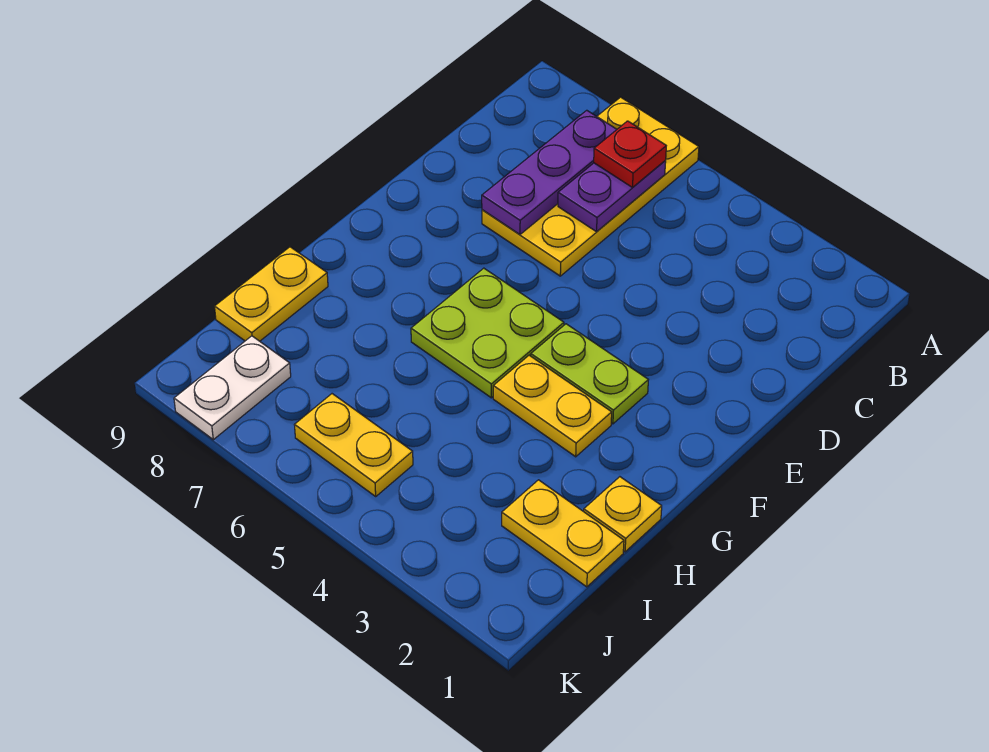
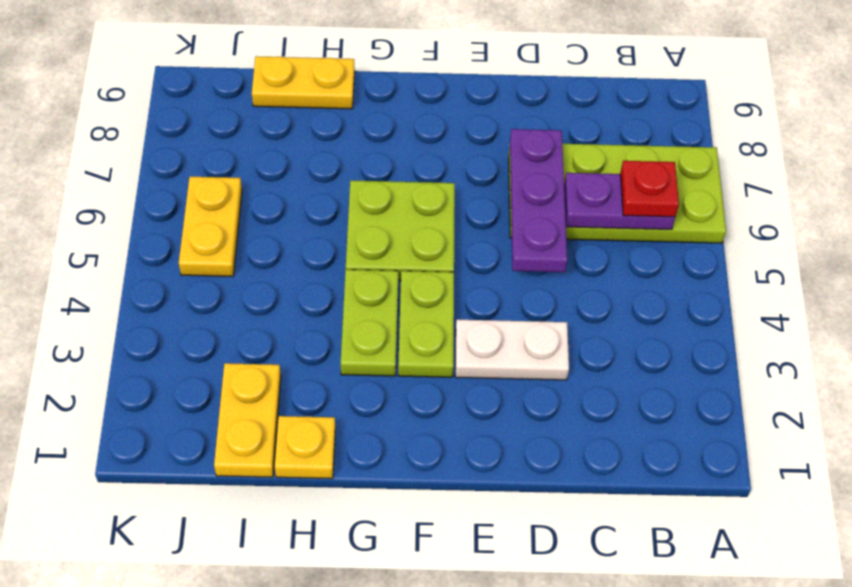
yellow 2x4 plate [482,97,699,276] -> lime 2x4 plate [509,144,726,243]
purple 1x3 plate [482,110,617,234] -> purple 1x3 plate turned to [510,129,567,272]
yellow 1x2 plate [493,355,612,457] -> lime 1x2 plate [341,270,398,376]
white 1x2 plate [174,336,291,440] -> white 1x2 plate moved to [455,320,569,380]

